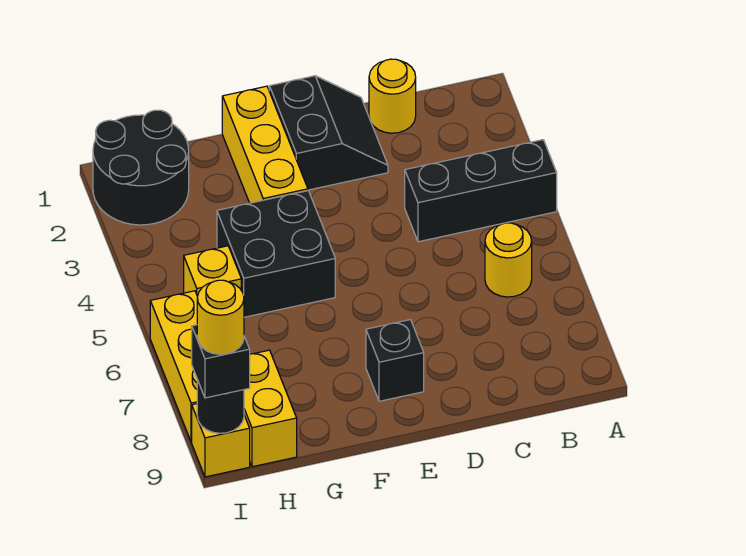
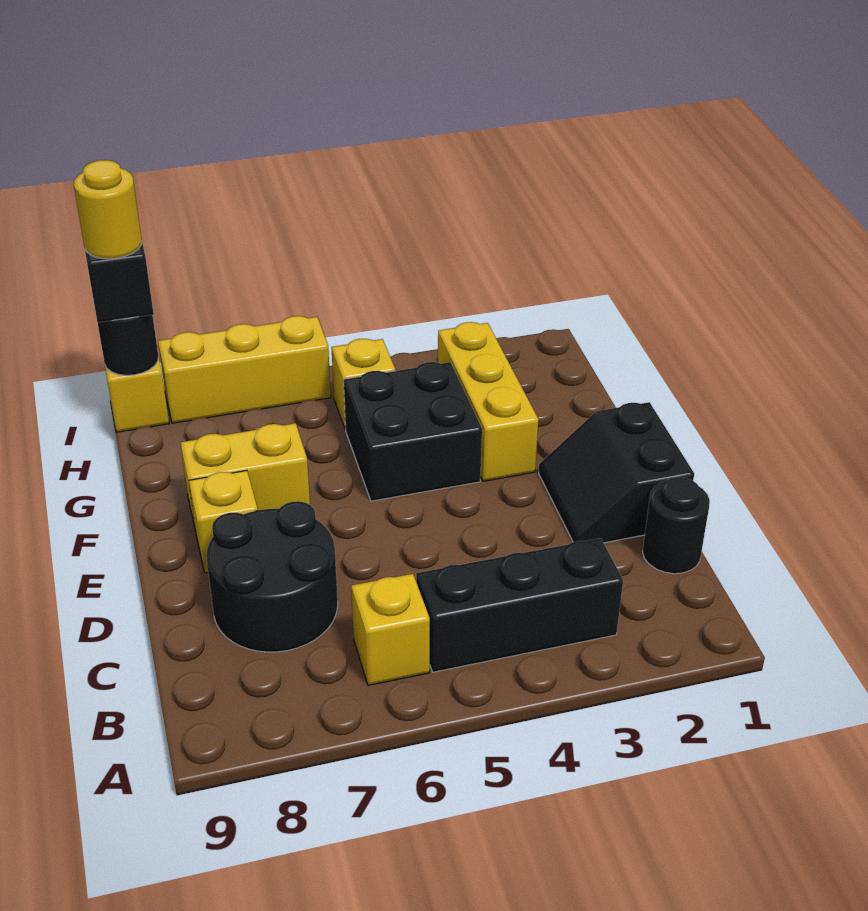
black 1x3 brick [405,140,557,242] -> black 1x3 brick turned to [416,538,623,672]
yellow 1x1 round brick [485,223,532,297] -> yellow 1x1 brick [351,574,430,685]
yellow 1x1 round brick [369,59,416,133] -> black 1x1 round brick [643,477,710,574]
black 2x2 slope [269,76,388,190] -> black 2x2 slope turned to [539,402,694,543]
black 1x1 brick [366,320,424,401] -> yellow 1x1 brick [189,471,258,573]
yellow 1x3 brick [222,86,308,203] -> yellow 1x3 brick turned to [438,322,539,481]
black 2x2 round brick [93,110,189,225] -> black 2x2 round brick moved to [206,501,338,652]
yellow 1x2 brick [244,350,297,467] -> yellow 1x2 brick moved to [180,423,310,531]

